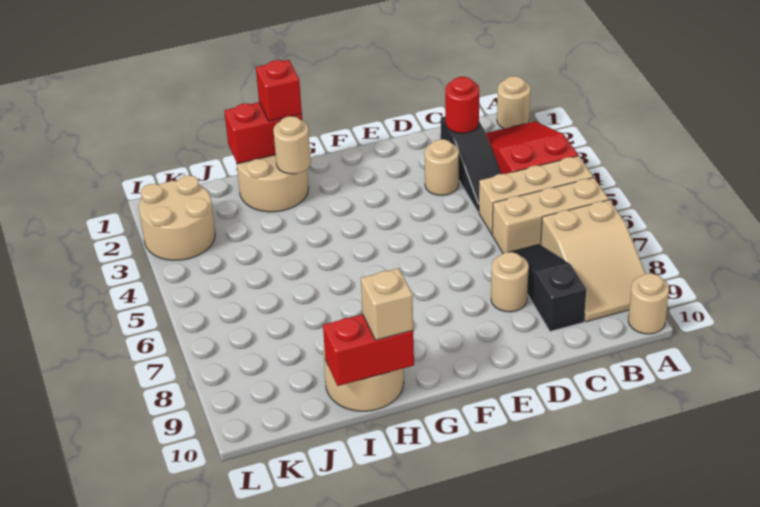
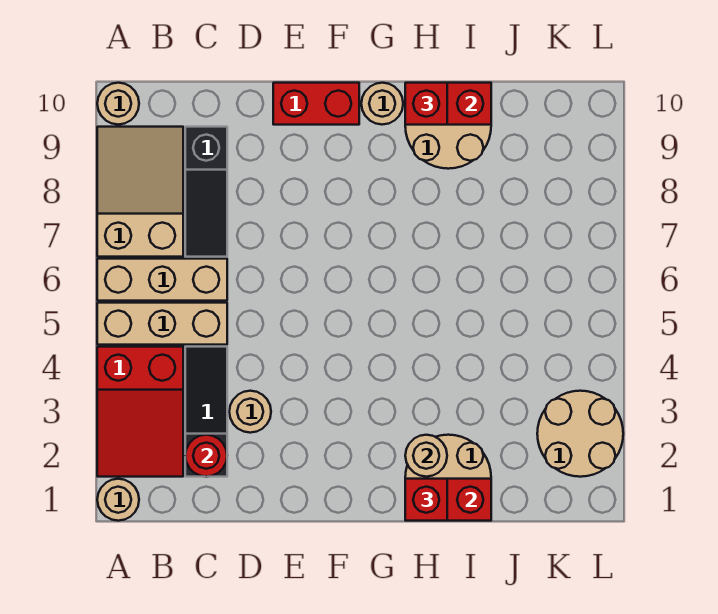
tan 1x1 round brick [491,252,529,312] -> tan 1x1 round brick moved to [361,83,403,125]
none -> red 1x2 brick [273,83,359,125]
tan 1x1 brick [361,268,413,340] -> red 1x1 brick [405,83,447,125]

